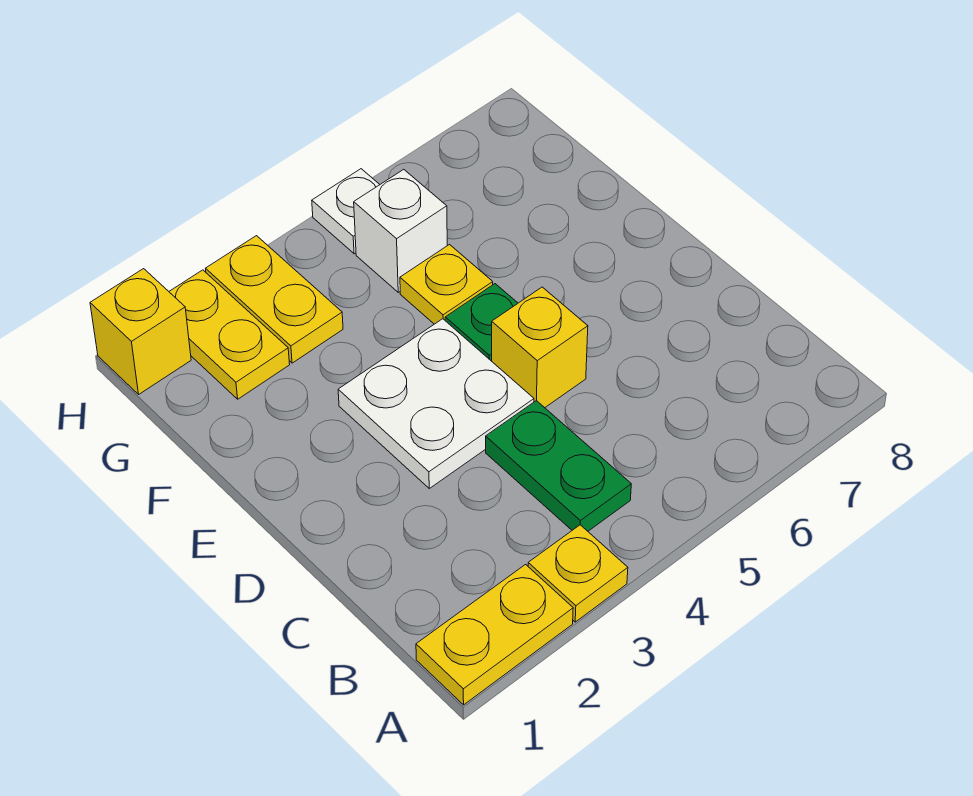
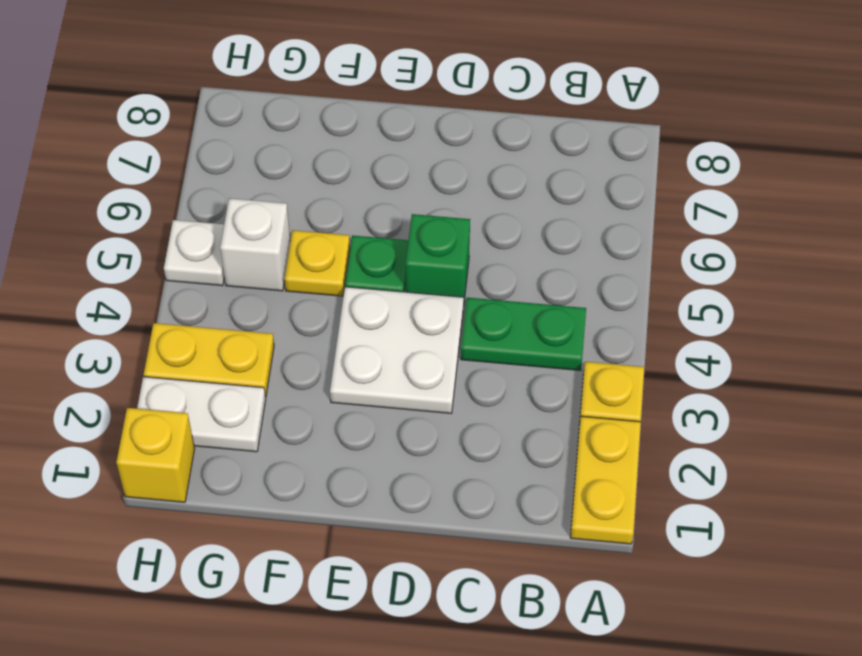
yellow 1x1 brick [492,287,588,408] -> green 1x1 brick [405,214,470,300]
yellow 1x2 plate [169,270,290,399] -> white 1x2 plate [137,377,266,452]

